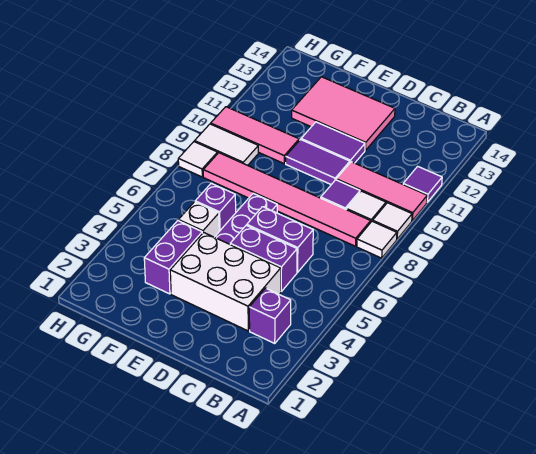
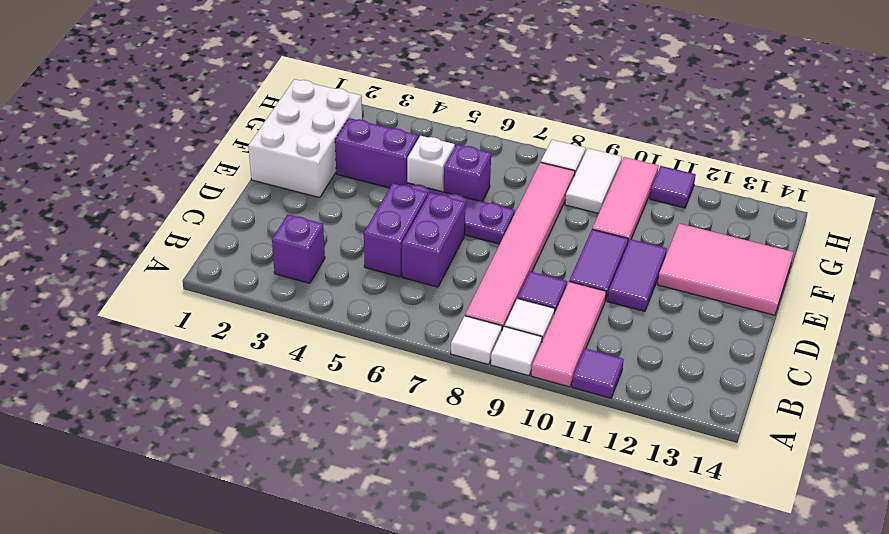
white 2x3 brick [170,232,281,331] -> white 2x3 brick moved to [248,79,362,198]
pink 2x3 tile [292,77,395,150] -> pink 2x3 tile turned to [658,224,794,315]
none -> purple 1x1 tile [650,166,696,208]

